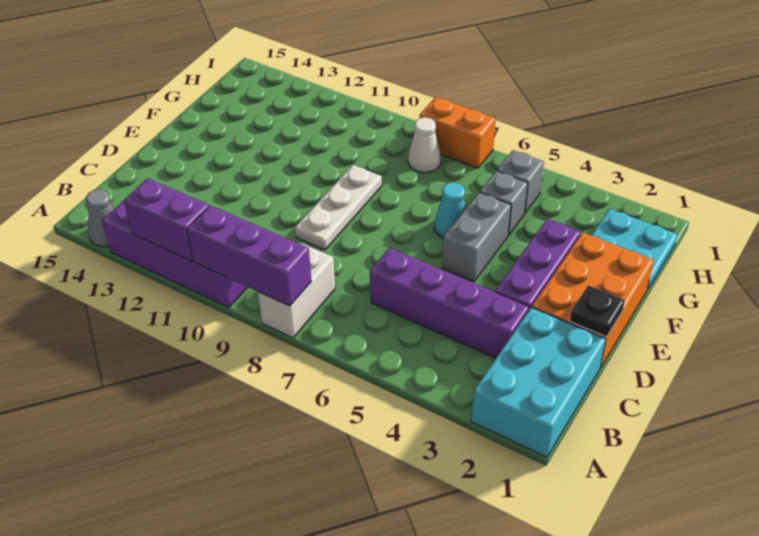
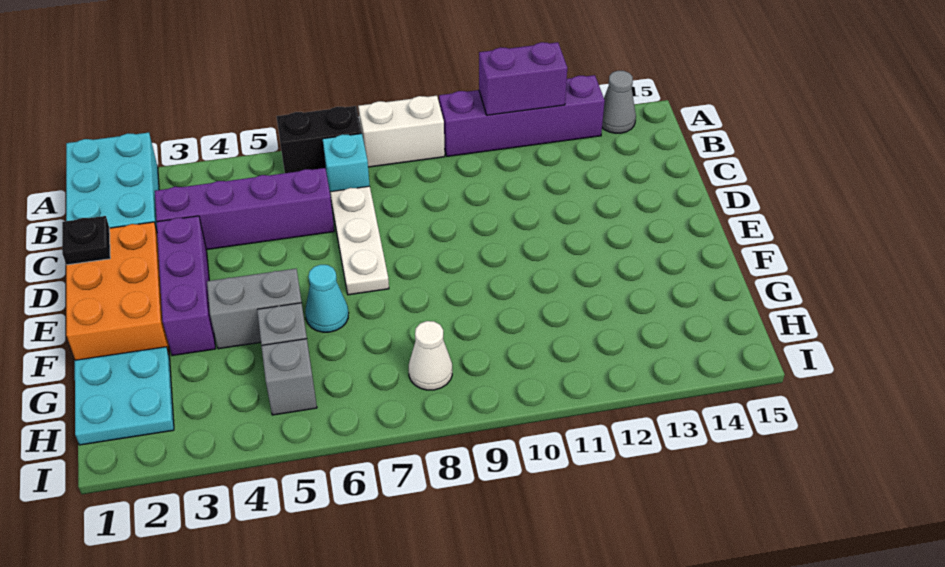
none -> black 1x2 brick [276,106,362,173]
white 1x2 brick [258,244,335,338] -> white 1x2 brick turned to [358,96,445,167]
purple 1x3 brick [187,205,312,306] -> none
none -> cyan 1x1 brick [323,133,370,196]
white 1x3 plate [295,165,382,250] -> white 1x3 plate moved to [330,186,389,295]
grey 1x2 brick [442,192,511,282] -> grey 1x2 brick turned to [207,269,302,349]
orange 1x2 brick [420,97,496,168] -> none

